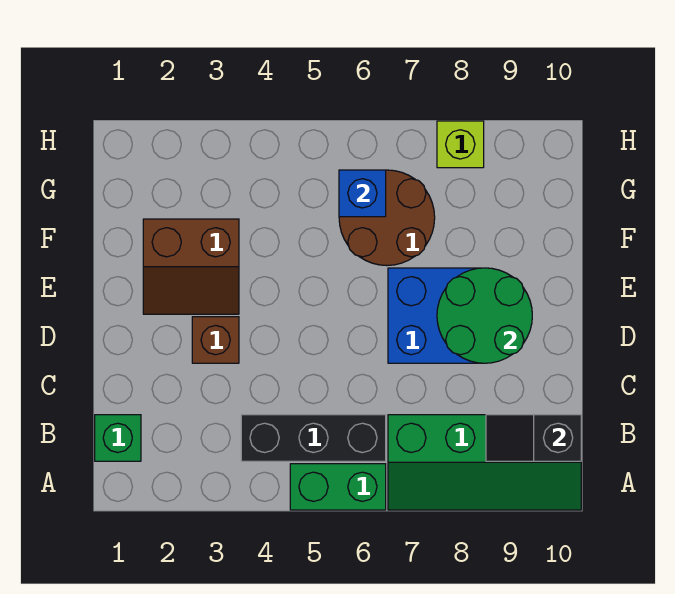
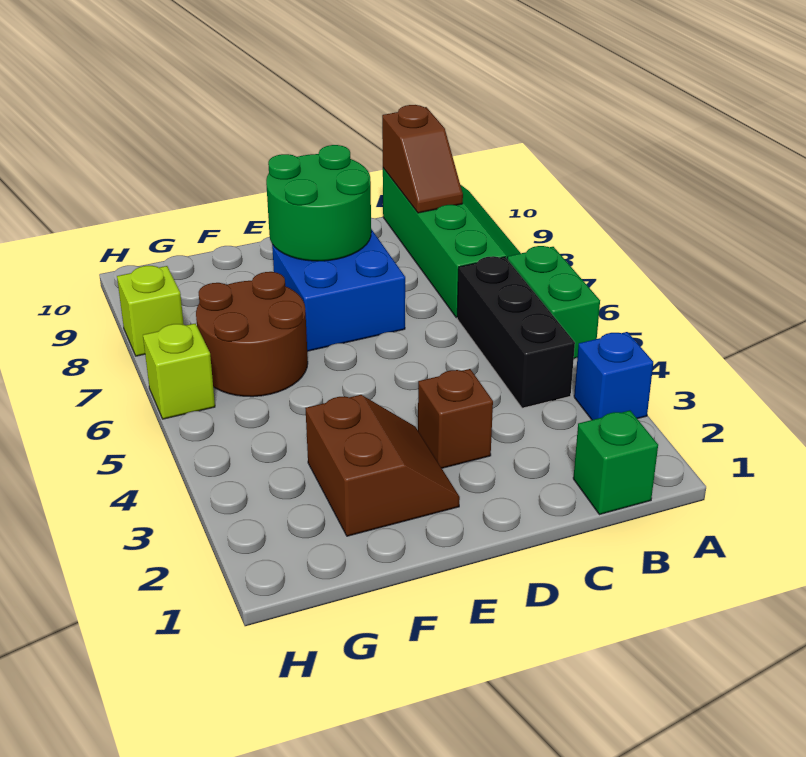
black 1x2 slope [486,415,581,461] -> brown 1x2 slope [382,105,463,213]
blue 1x1 brick [339,170,386,217] -> blue 1x1 brick moved to [574,332,653,420]
none -> lime 1x1 brick [143,324,215,419]

